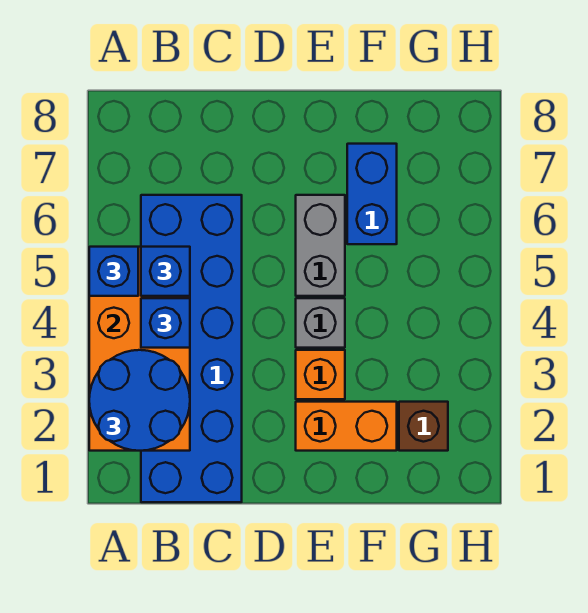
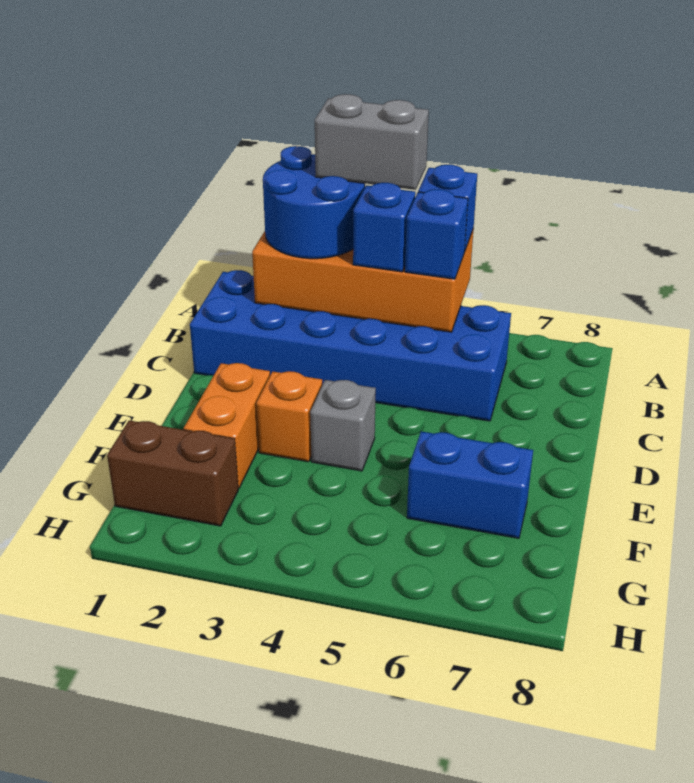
grey 1x2 brick [296,195,345,296] -> grey 1x2 brick moved to [315,94,429,190]
brown 1x1 brick [399,402,448,451] -> brown 1x2 brick [107,420,238,526]

